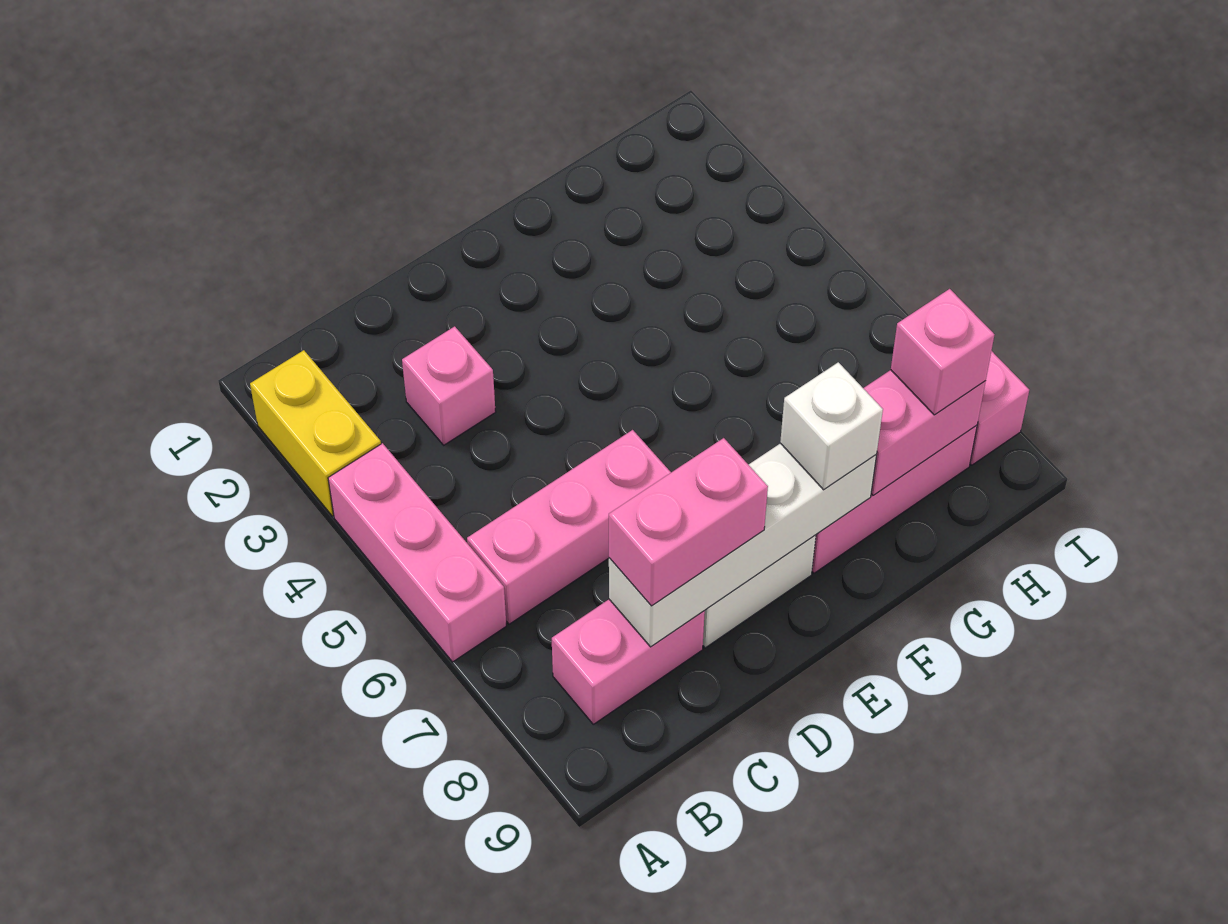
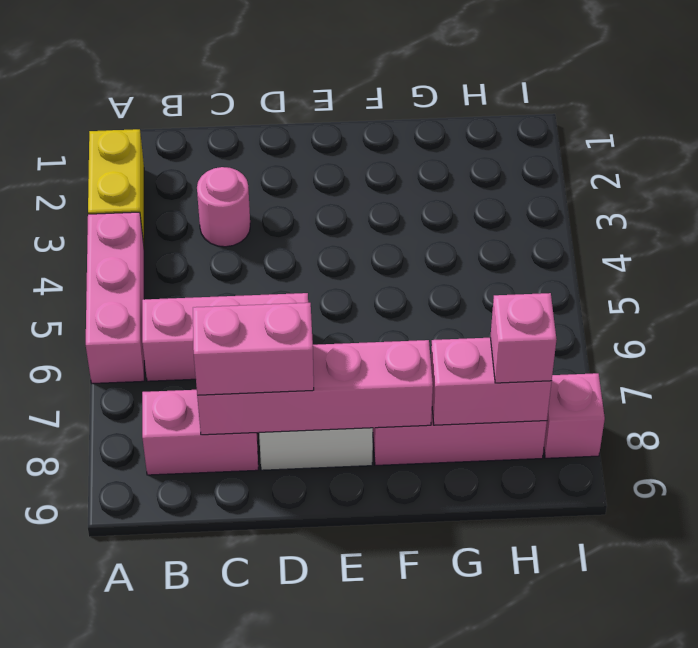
pink 1x1 brick [402,326,496,445] -> pink 1x1 round brick [197,167,250,247]
white 1x4 brick [609,443,877,647] -> pink 1x4 brick [197,340,433,435]
white 1x1 brick [780,362,883,490] -> none

